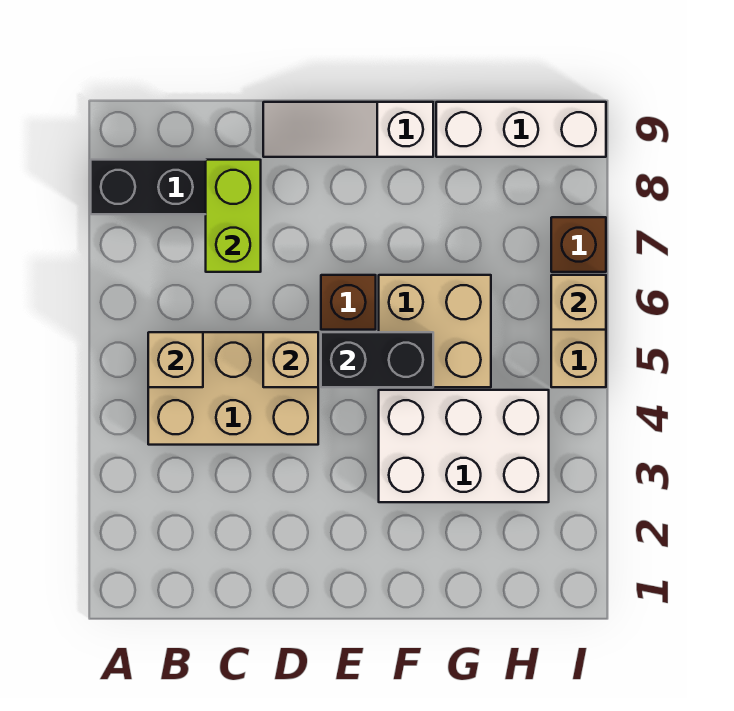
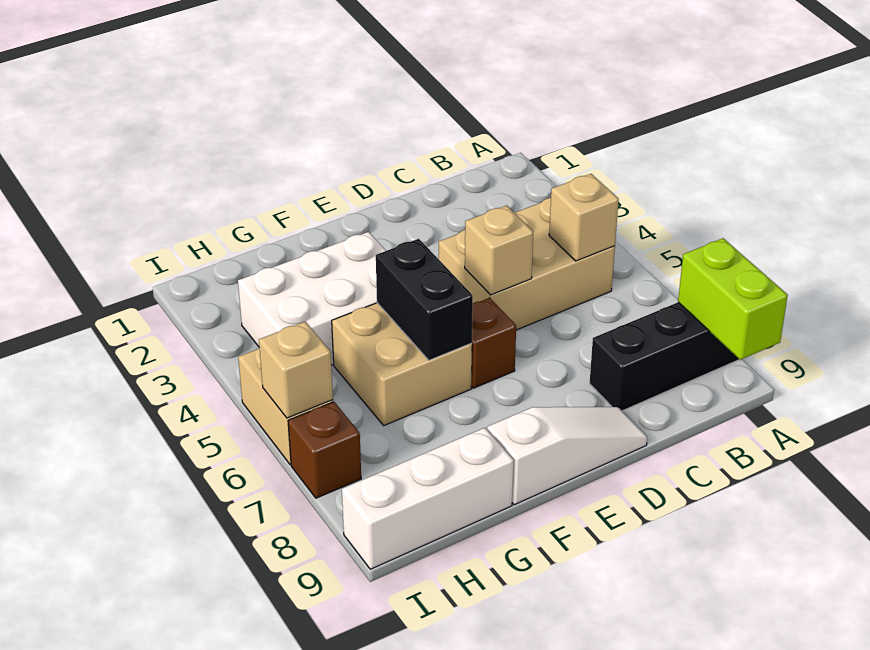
lime 1x2 brick [206,160,261,272] -> lime 1x2 brick moved to [678,238,788,360]
black 1x2 brick [321,332,433,387] -> black 1x2 brick turned to [376,239,473,360]

